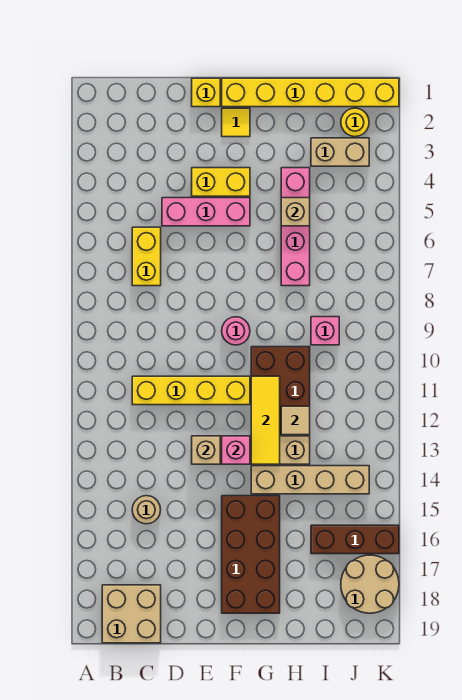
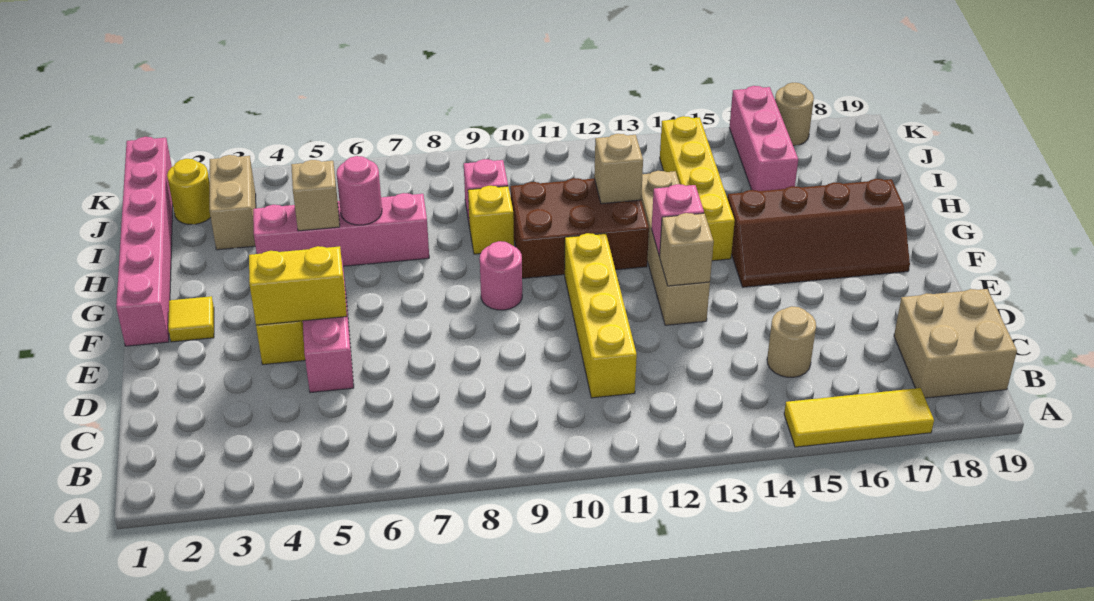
yellow 1x2 brick [132,227,161,286] -> yellow 1x2 brick moved to [249,246,347,325]
yellow 1x1 brick [192,78,220,107] -> yellow 1x1 brick moved to [468,186,514,254]
yellow 1x6 brick [222,78,399,107] -> pink 1x6 brick [116,137,173,346]
brown 2x4 brick [222,496,280,613] -> brown 2x4 slope [727,179,910,287]
yellow 1x3 tile [251,376,280,464] -> yellow 1x3 tile moved to [784,388,934,447]
tan 1x4 brick [251,466,369,494] -> yellow 1x4 brick [660,116,735,261]
none -> pink 1x1 round brick [337,156,382,225]
tan 1x1 tile [281,406,310,435] -> tan 1x1 brick [594,134,643,204]
brown 1x3 brick [311,525,399,554] -> pink 1x3 brick [729,86,798,191]
tan 2x2 round brick [341,555,399,613] -> tan 1x1 round brick [775,83,814,146]

